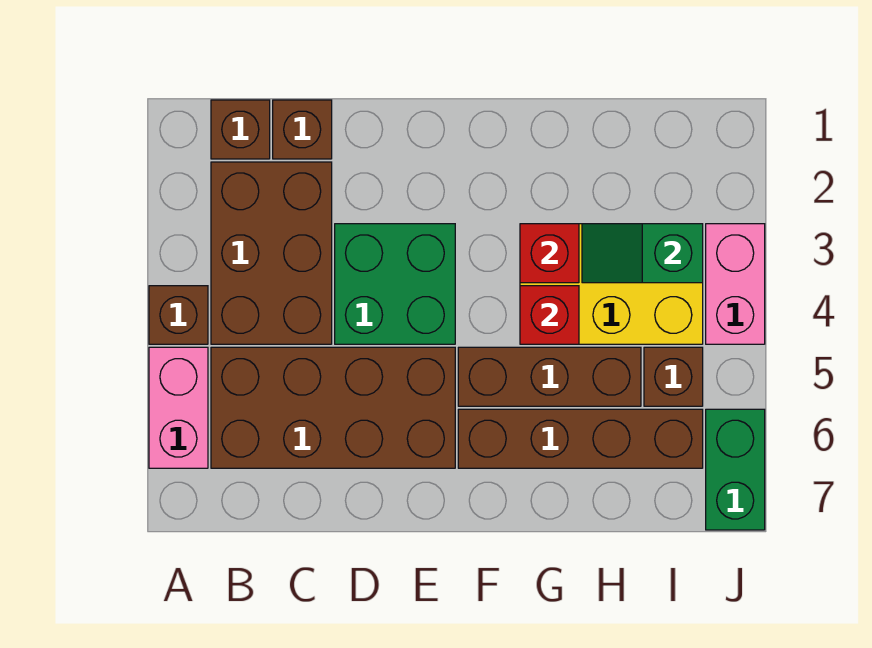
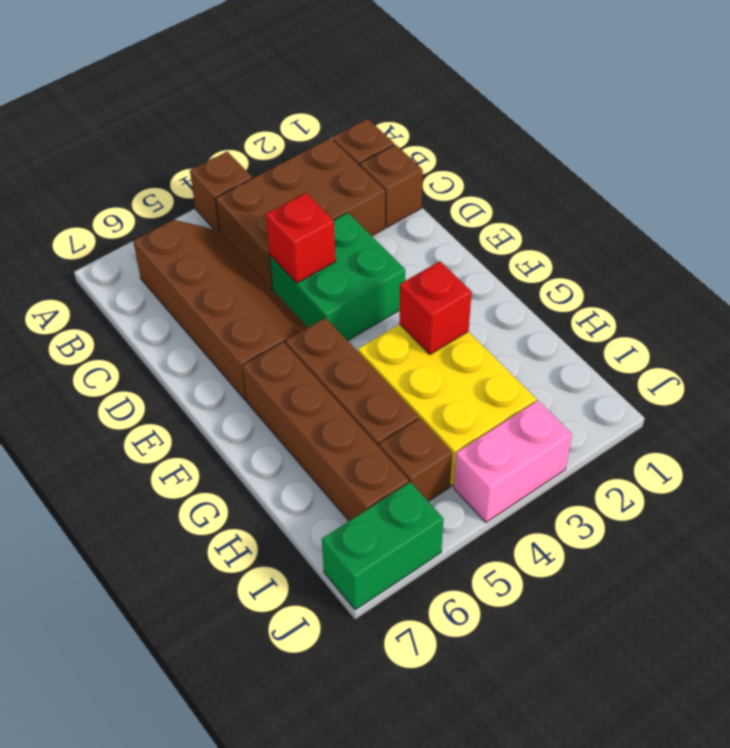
pink 1x2 brick [149,347,208,468] -> none
brown 2x4 brick [211,347,455,468] -> brown 2x4 slope [133,220,308,400]
red 1x1 brick [520,286,579,344] -> red 1x1 brick moved to [266,193,336,283]
green 1x2 slope [582,224,703,283] -> none

